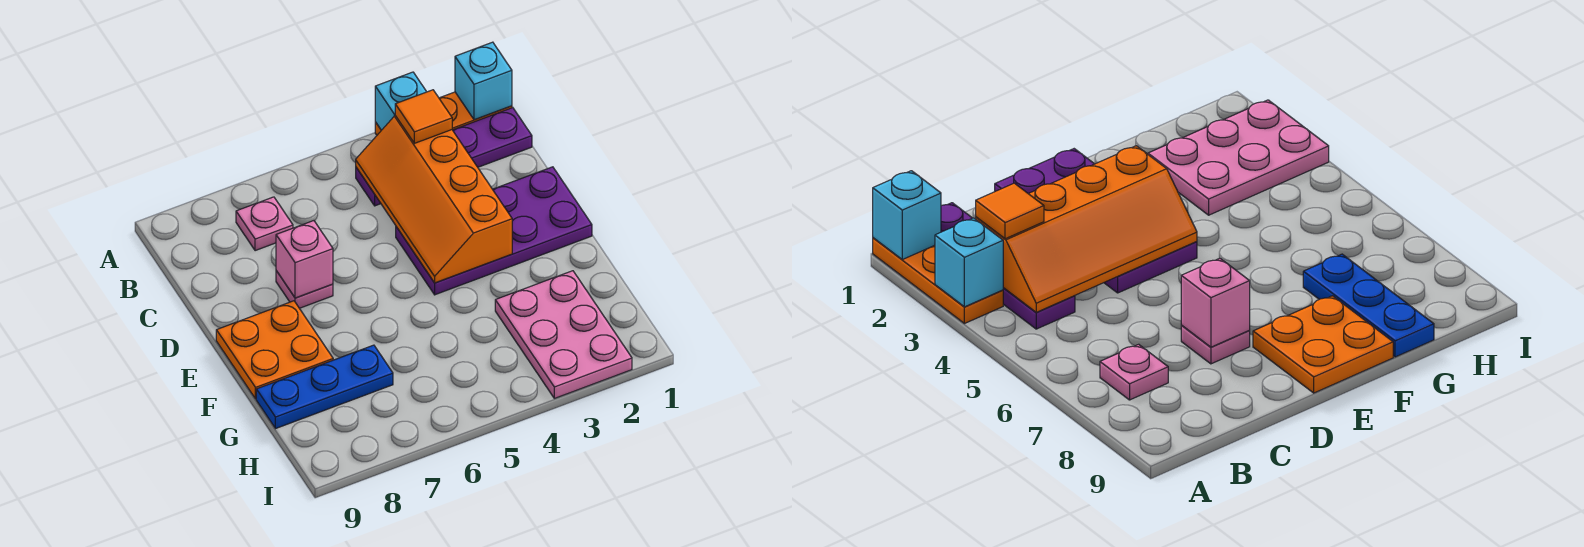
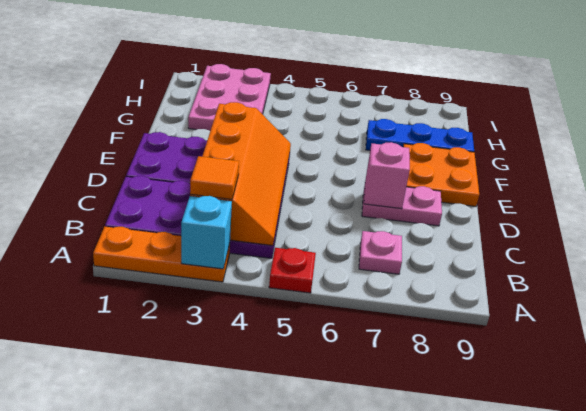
cyan 1x1 brick [455,42,512,120] -> none
none -> red 1x1 plate [269,248,316,293]
purple 1x4 plate [356,108,532,206] -> purple 2x4 plate [105,176,282,258]
pink 1x1 plate [276,271,333,308] -> pink 1x2 plate [362,186,442,226]

